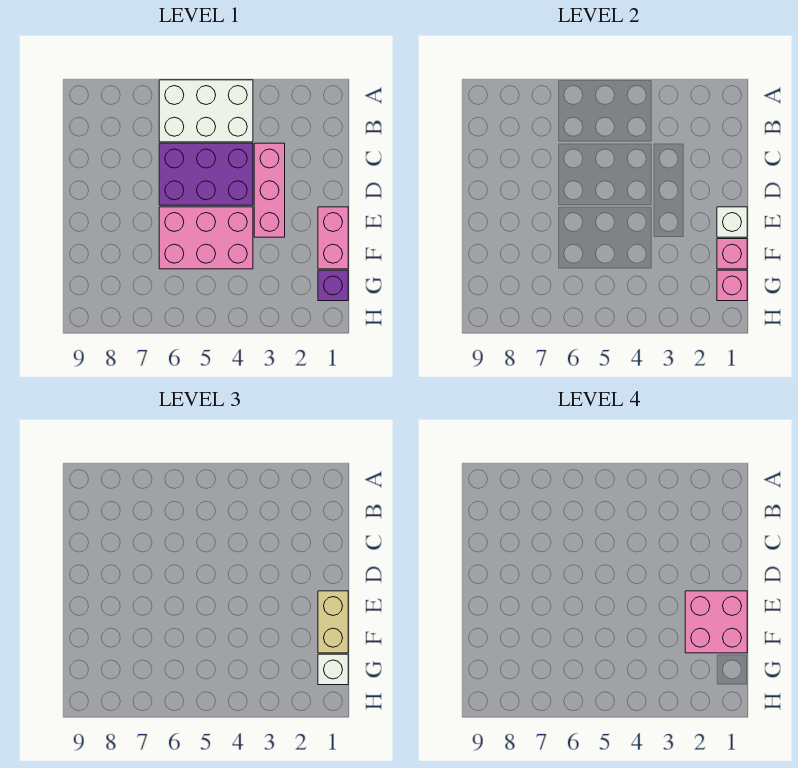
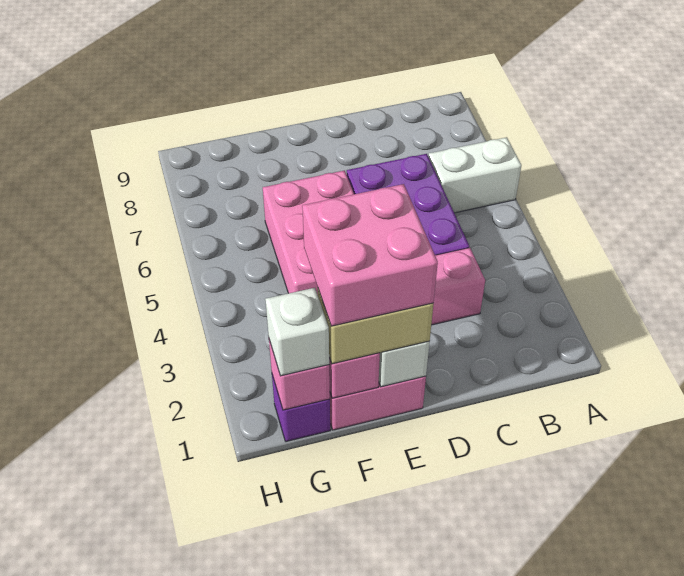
white 2x3 brick [159,80,253,142] -> white 1x2 brick [428,137,521,213]

